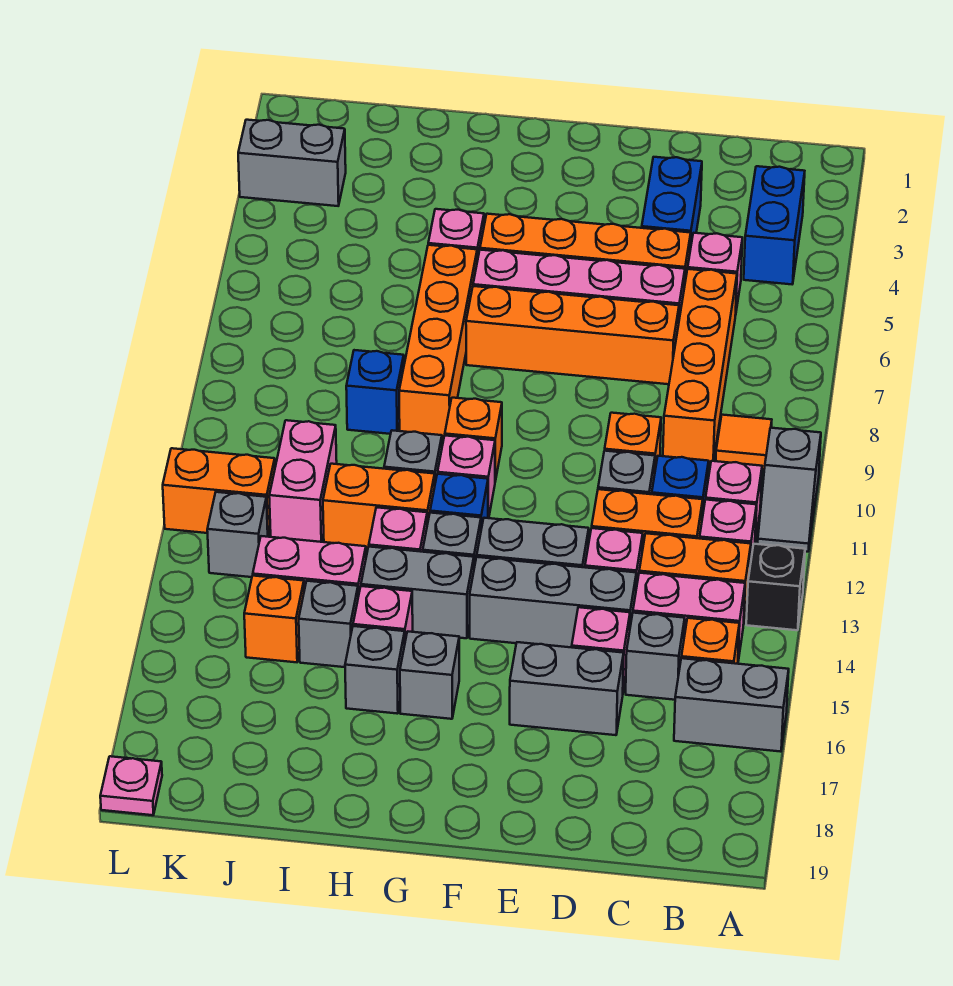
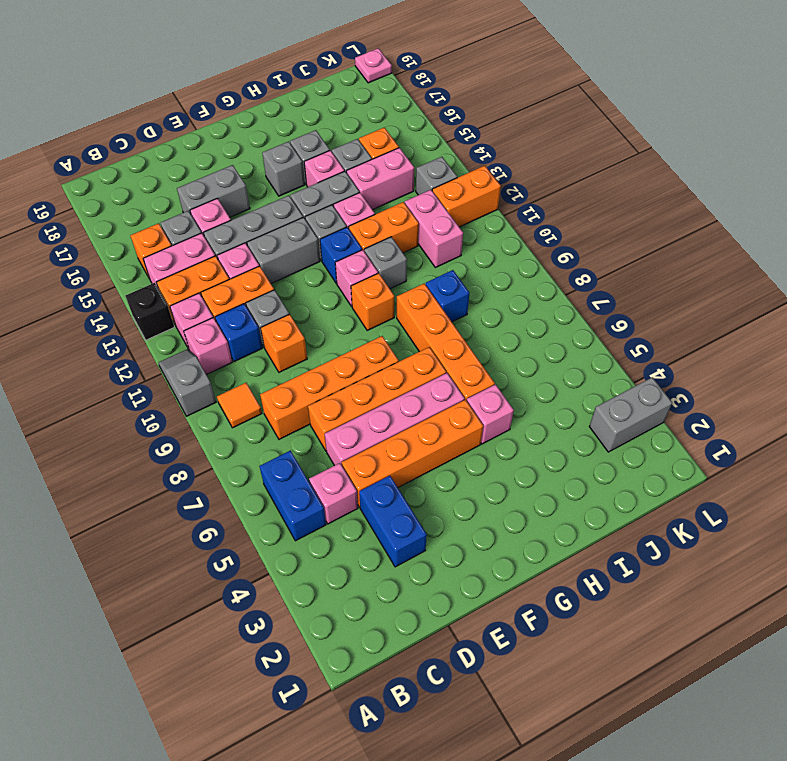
grey 1x2 brick [674,658,789,752] -> none
blue 1x2 brick [744,166,805,284] -> blue 1x2 brick moved to [260,451,326,541]
orange 1x4 brick [663,269,737,464] -> orange 1x4 brick turned to [260,336,399,439]

